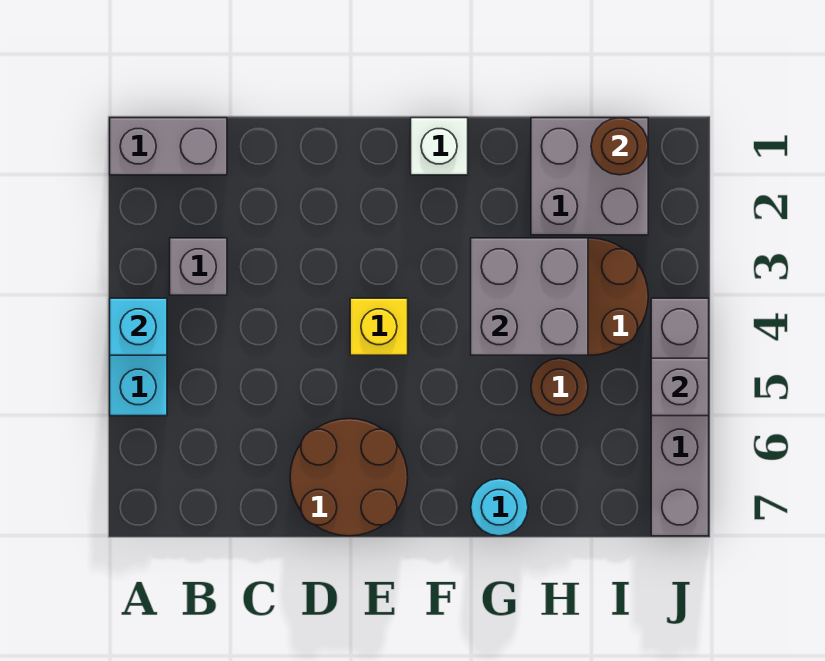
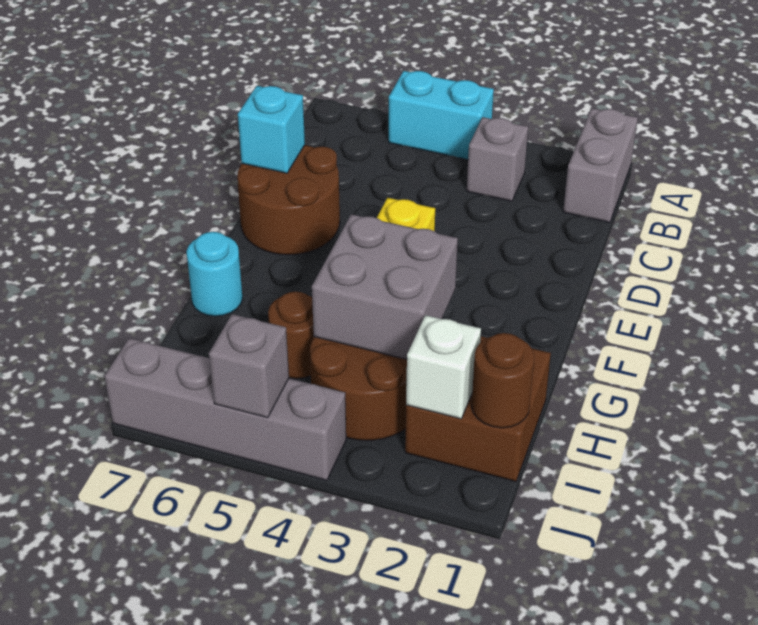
cyan 1x1 brick [110,298,167,355] -> cyan 1x1 brick moved to [238,86,305,173]
white 1x1 brick [411,118,468,175] -> white 1x1 brick moved to [406,315,481,419]
grey 2x2 brick [531,118,648,235] -> brown 2x2 brick [405,336,551,481]

